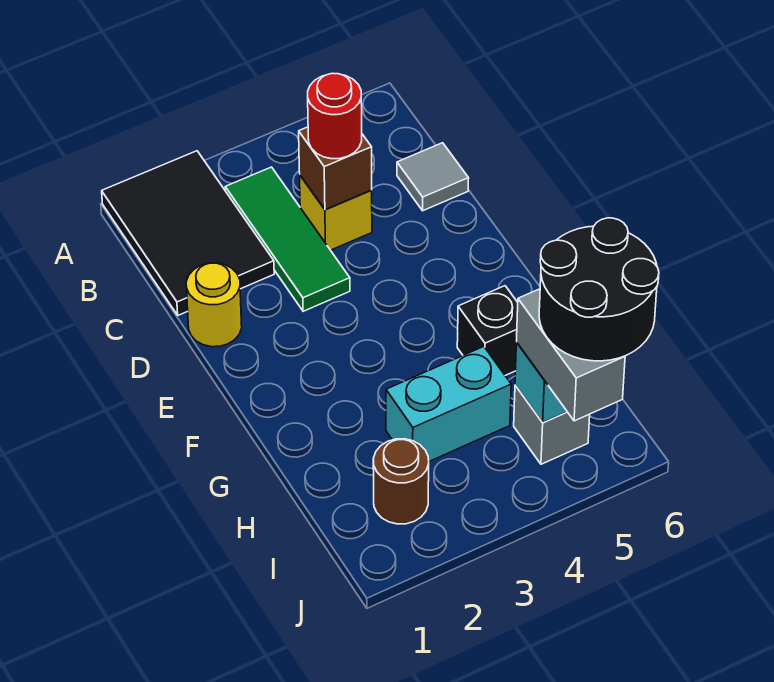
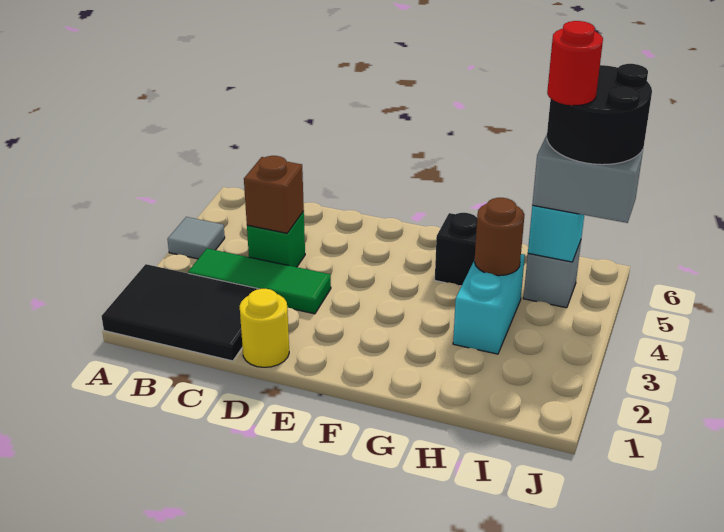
yellow 1x1 brick [300,176,372,250] -> green 1x1 brick [247,211,305,267]
red 1x1 round brick [308,73,362,159] -> red 1x1 round brick moved to [547,21,603,106]
grey 1x1 tile [397,143,469,211] -> grey 1x1 tile moved to [168,217,225,259]
brown 1x1 round brick [373,439,429,524] -> brown 1x1 round brick moved to [474,198,524,276]

